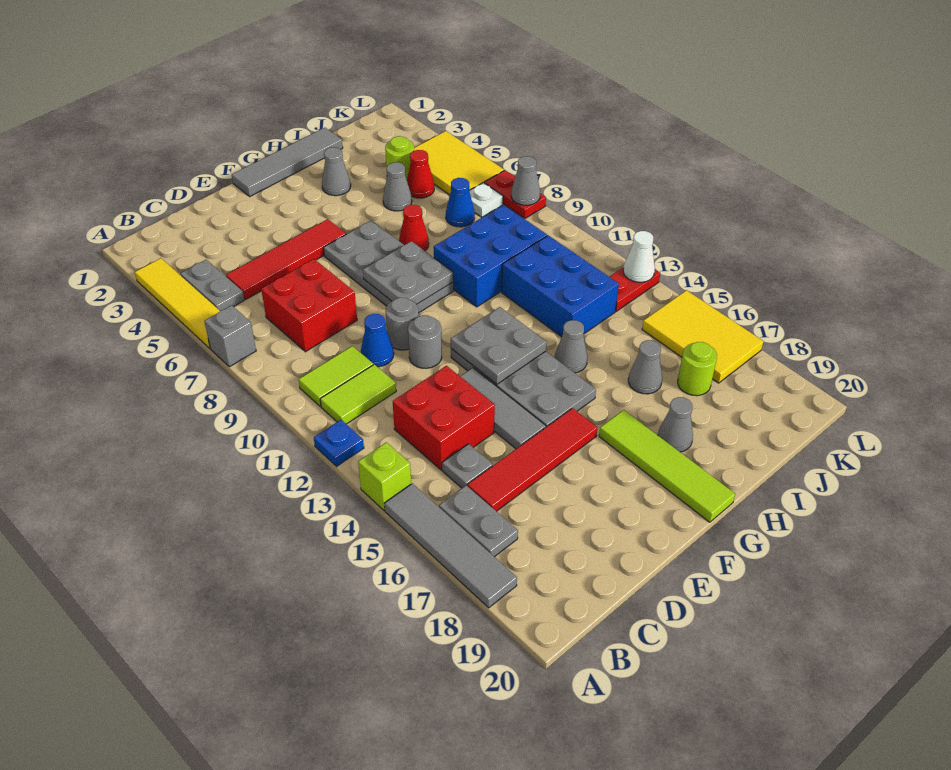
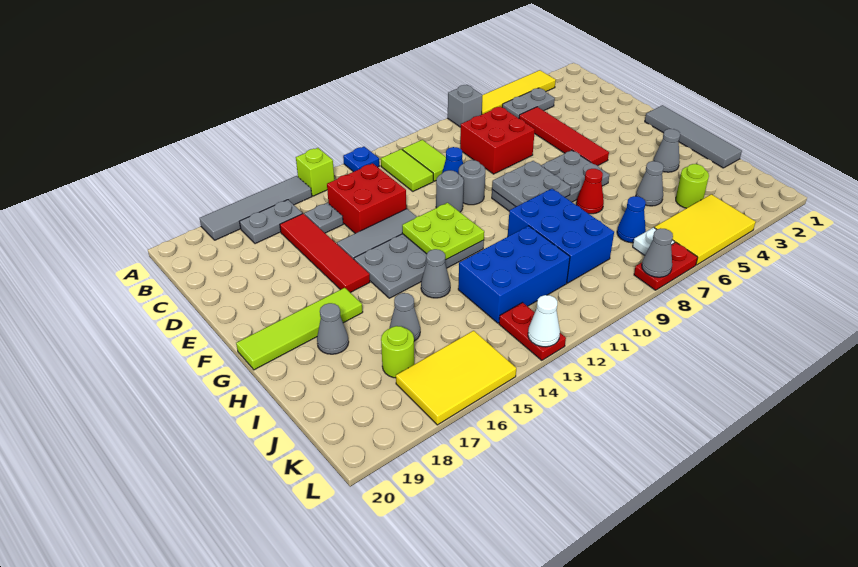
grey 2x2 plate [451,307,547,384] -> lime 2x2 plate [402,203,484,260]
red 1x1 cone [407,150,434,198] -> none

